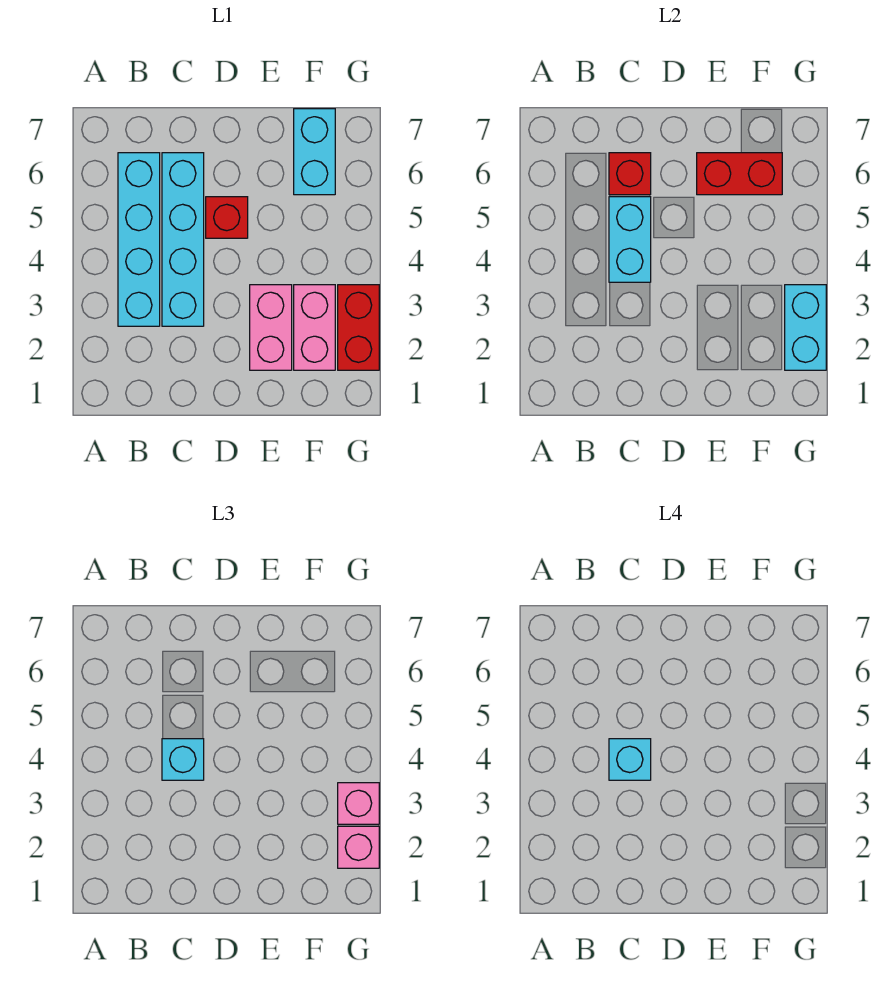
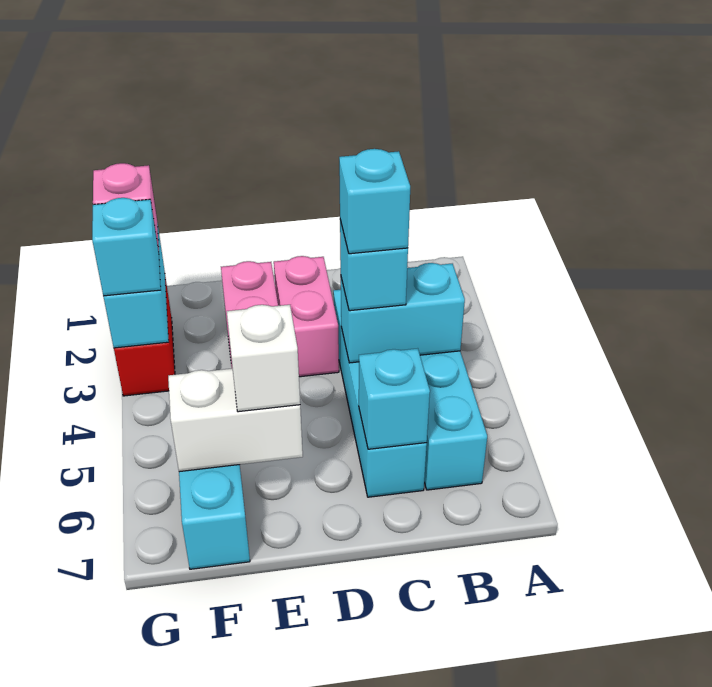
cyan 1x2 brick [609,197,651,282] -> cyan 1x2 brick turned to [341,263,465,363]
red 1x1 brick [609,153,651,195] -> cyan 1x1 brick [359,348,430,449]
red 1x1 brick [206,197,248,238] -> none
red 1x2 brick [697,153,782,195] -> white 1x2 brick [168,368,303,472]
none -> white 1x1 brick [227,305,300,412]
pink 1x2 brick [294,285,335,370] -> pink 1x2 brick moved to [274,256,339,377]
pink 1x1 brick [338,783,379,824] -> cyan 1x1 brick [92,198,161,296]

